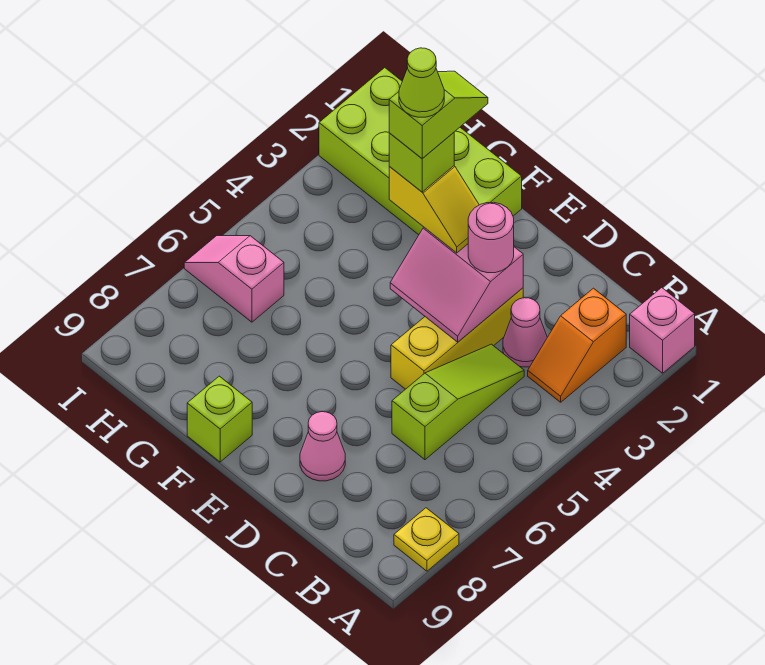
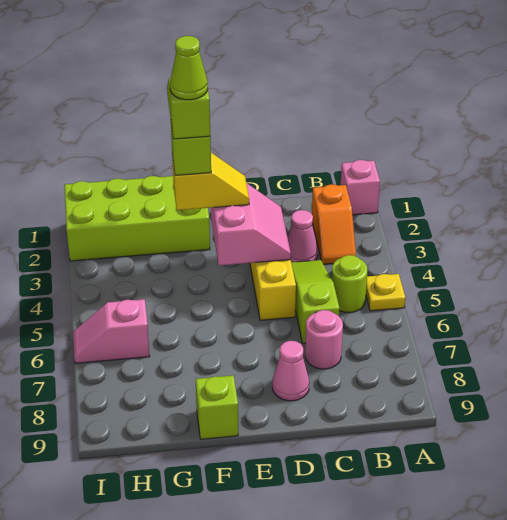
yellow 1x1 plate [394,508,459,571] -> yellow 1x1 plate moved to [366,274,405,311]
none -> lime 1x1 round brick [332,255,367,313]
pink 2x2 slope [390,228,523,342] -> pink 2x2 slope turned to [211,183,291,266]
pink 1x1 round brick [468,202,514,273] -> pink 1x1 round brick moved to [305,310,343,369]

